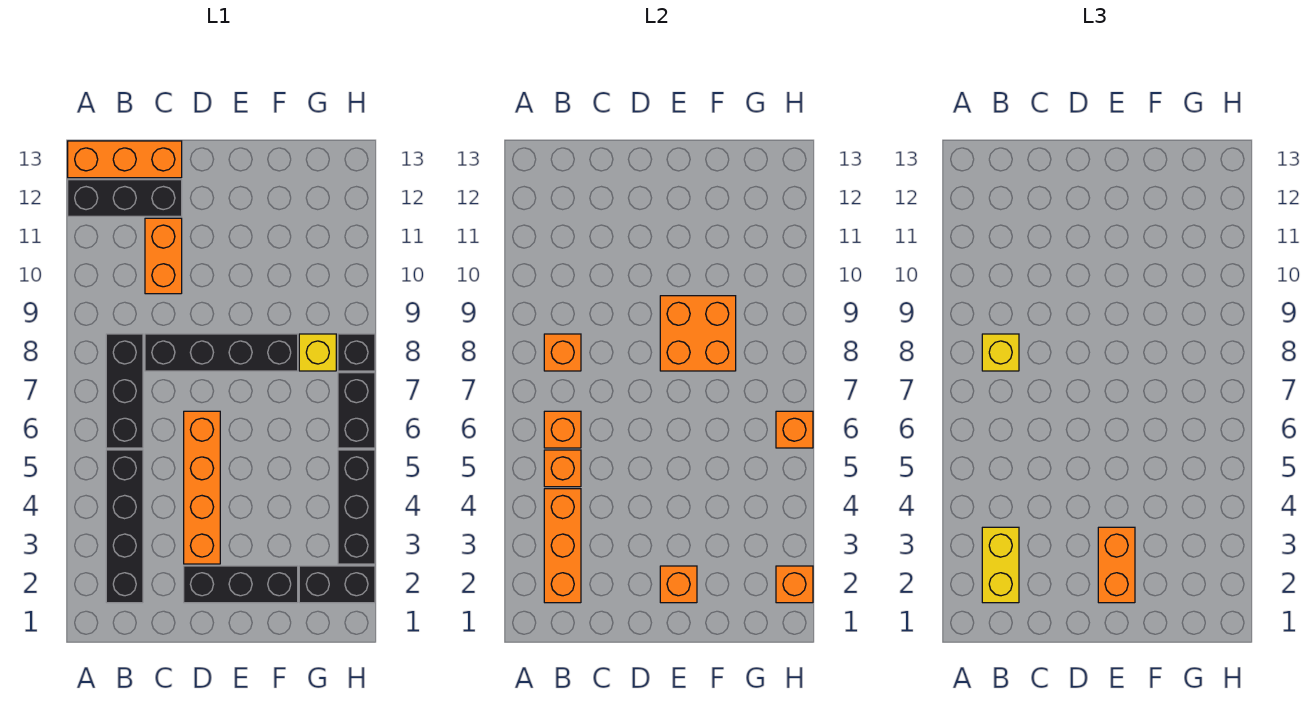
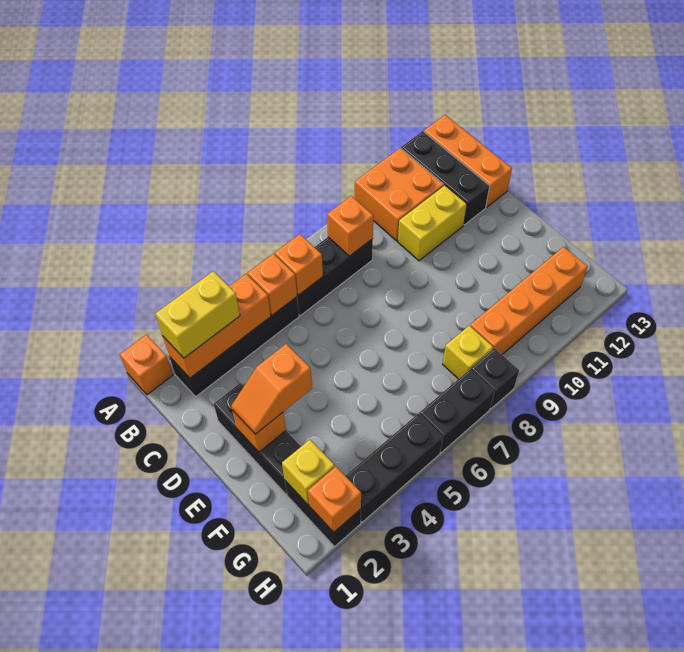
yellow 1x1 brick [982,334,1019,371] -> yellow 1x1 brick moved to [282,440,335,505]
black 1x4 brick [145,334,298,371] -> none
orange 1x2 brick [145,218,182,294] -> yellow 1x2 brick [398,185,467,261]
orange 1x4 brick [184,411,220,564] -> orange 1x4 brick moved to [470,247,588,354]
orange 1x2 brick [1098,527,1135,603] -> orange 1x2 slope [231,344,312,434]
orange 2x2 brick [660,296,736,371] -> orange 2x2 brick moved to [355,148,444,241]
orange 1x1 brick [776,411,813,448] -> orange 1x1 brick moved to [120,335,173,395]

